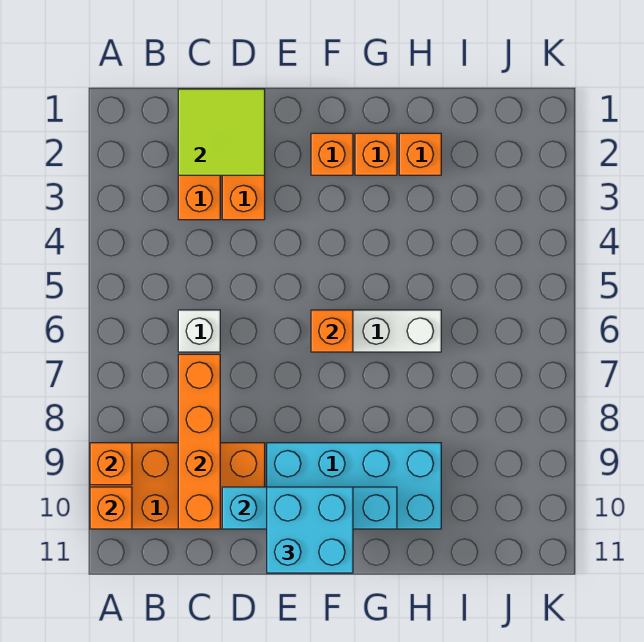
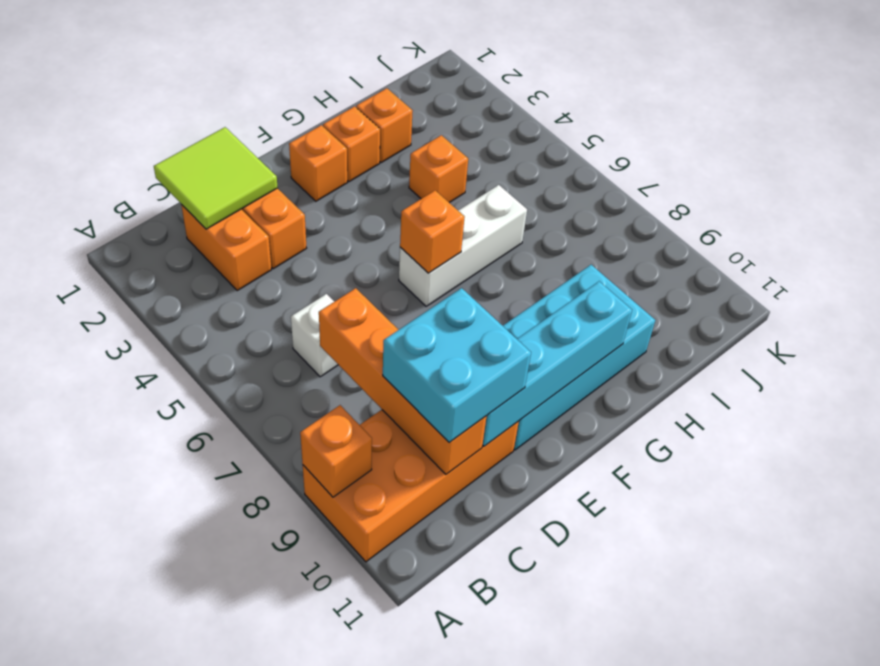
orange 1x1 brick [90,487,132,529] -> orange 1x1 brick moved to [409,135,468,203]
cyan 2x2 brick [267,487,353,573] -> cyan 2x2 brick moved to [383,288,531,442]

